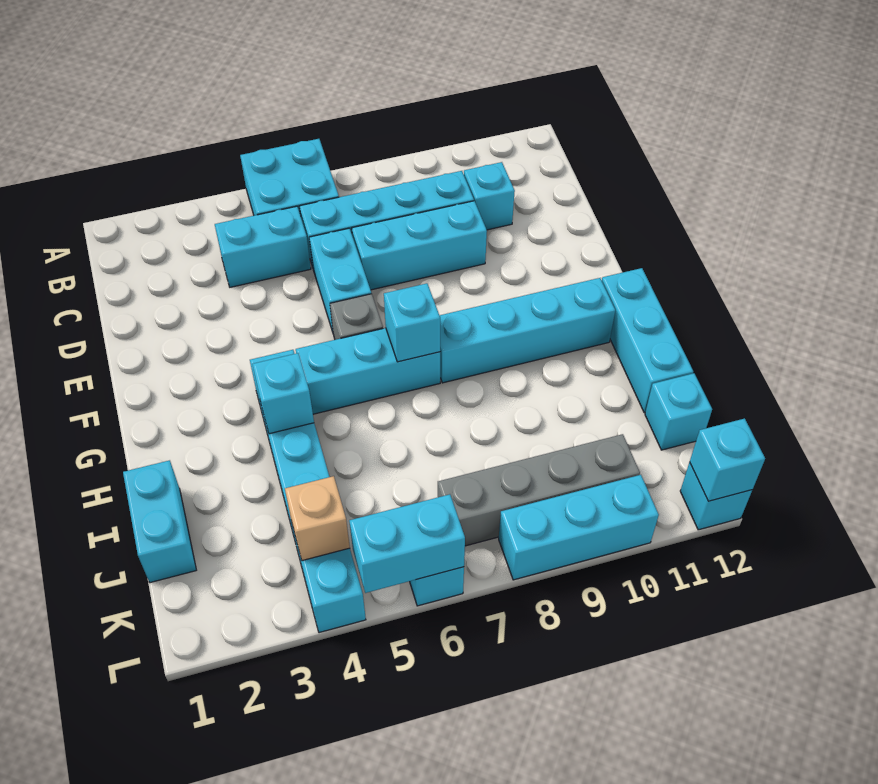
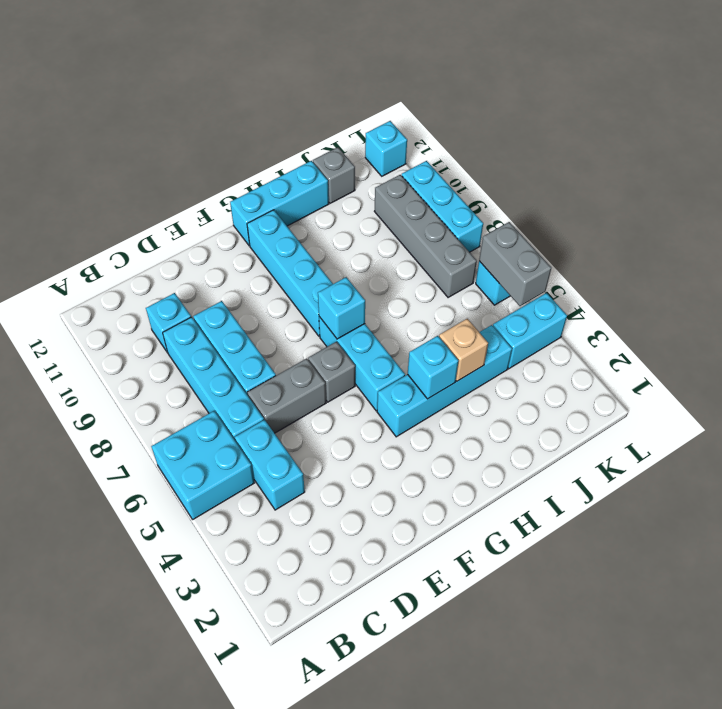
cyan 1x2 brick [309,228,371,332] -> grey 1x2 brick [247,358,326,433]
cyan 1x2 brick [123,460,196,583] -> none
cyan 1x1 brick [645,373,712,450] -> grey 1x1 brick [313,147,355,203]
tan 1x1 brick [285,476,350,561] -> tan 1x1 brick moved to [439,319,488,381]
cyan 1x2 brick [349,494,465,593] -> grey 1x2 brick [479,222,551,306]
cyan 1x1 brick [690,418,765,501] -> none

